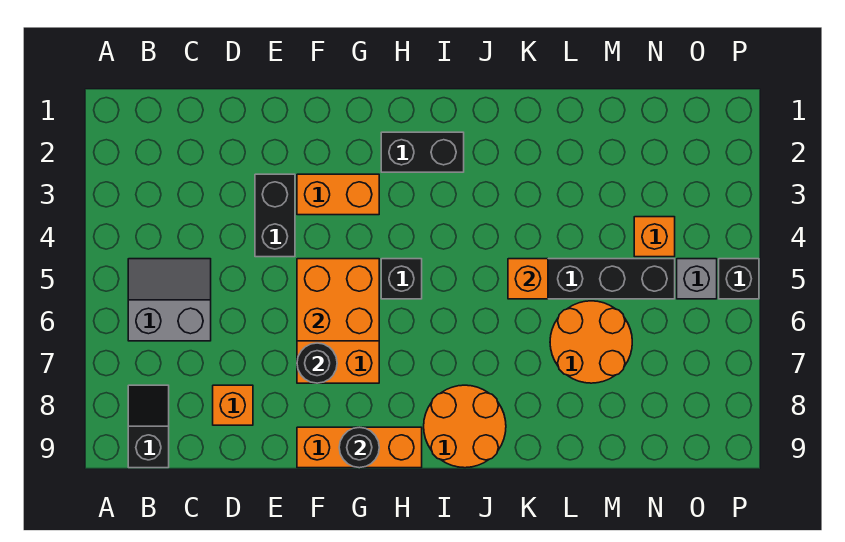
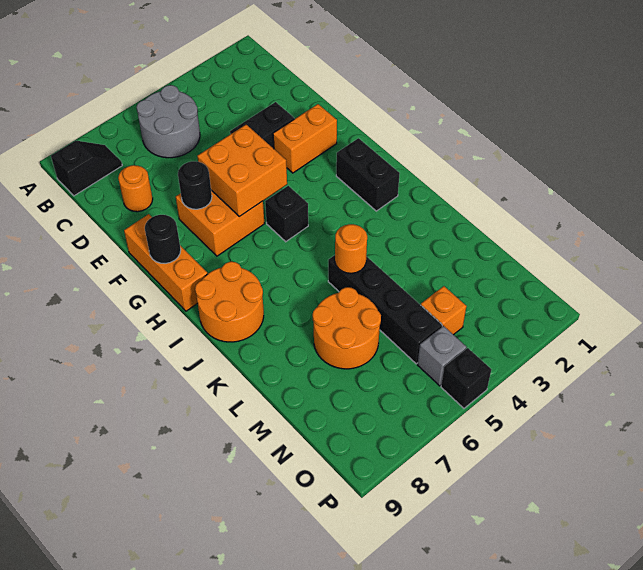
grey 2x2 slope [128,259,211,341] -> grey 2x2 round brick [137,85,200,158]
orange 1x1 brick [213,385,253,425] -> orange 1x1 round brick [118,165,153,212]
orange 1x2 brick [297,174,379,215] -> orange 1x2 brick turned to [273,104,337,173]
orange 1x1 brick [508,259,548,299] -> orange 1x1 round brick [335,224,367,273]

